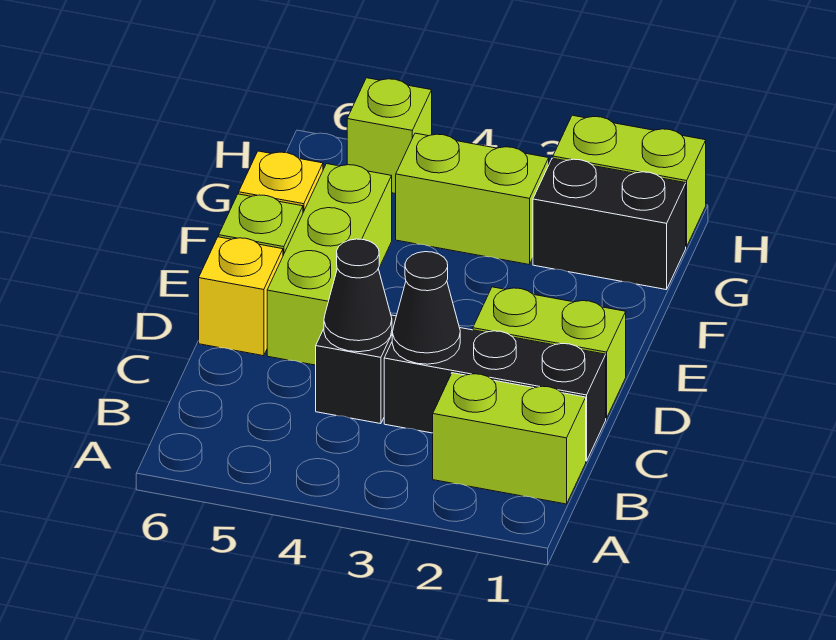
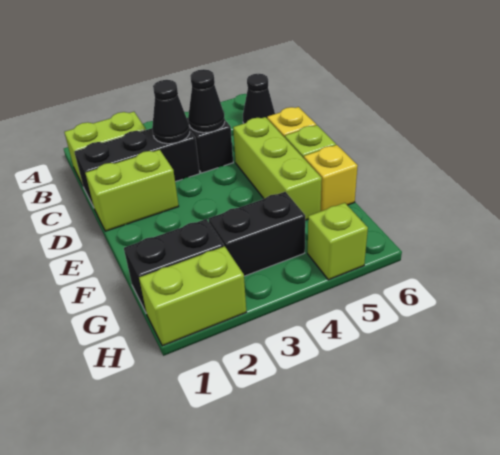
none -> black 1x1 cone [243,74,275,123]
lime 1x2 brick [396,133,549,264] -> black 1x2 brick [209,192,305,276]

